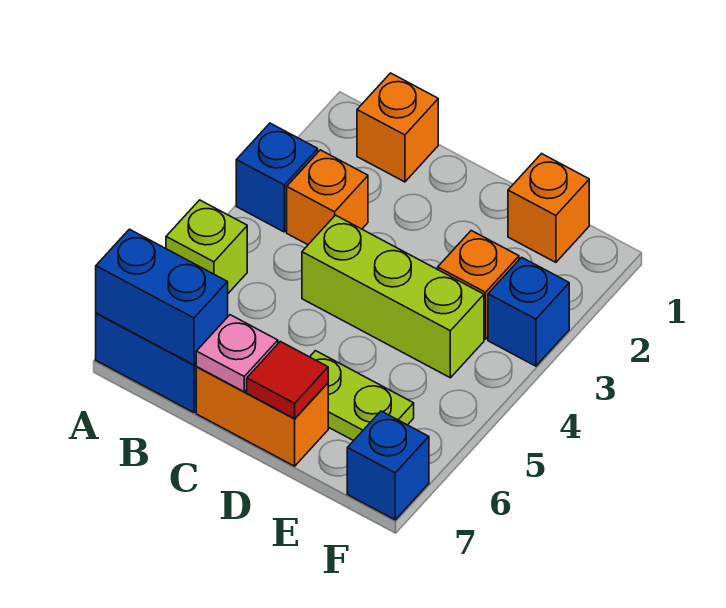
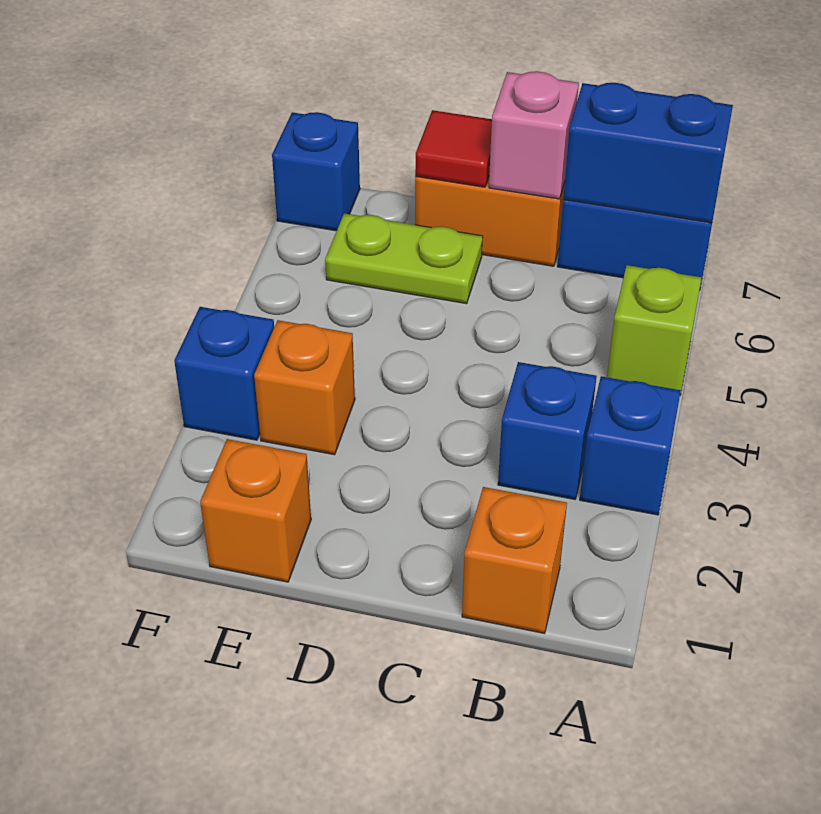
orange 1x1 brick [287,150,368,245] -> blue 1x1 brick [498,362,597,499]
lime 1x3 brick [302,215,484,378] -> none
pink 1x1 plate [196,315,278,392] -> pink 1x1 brick [489,71,579,199]

